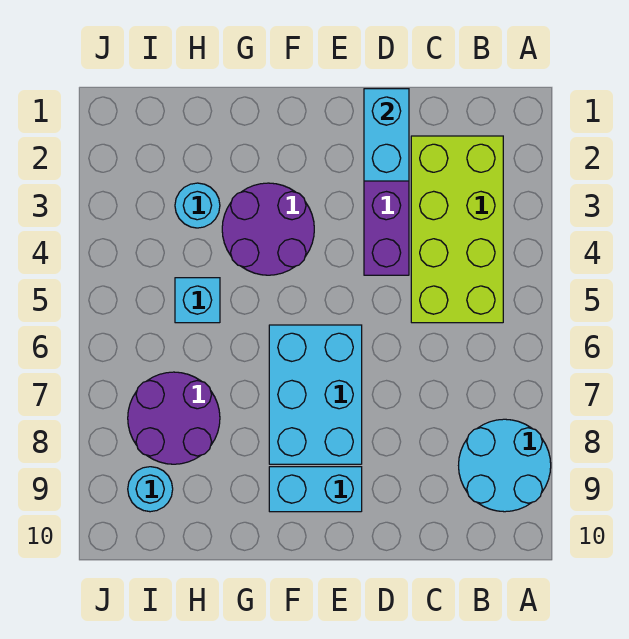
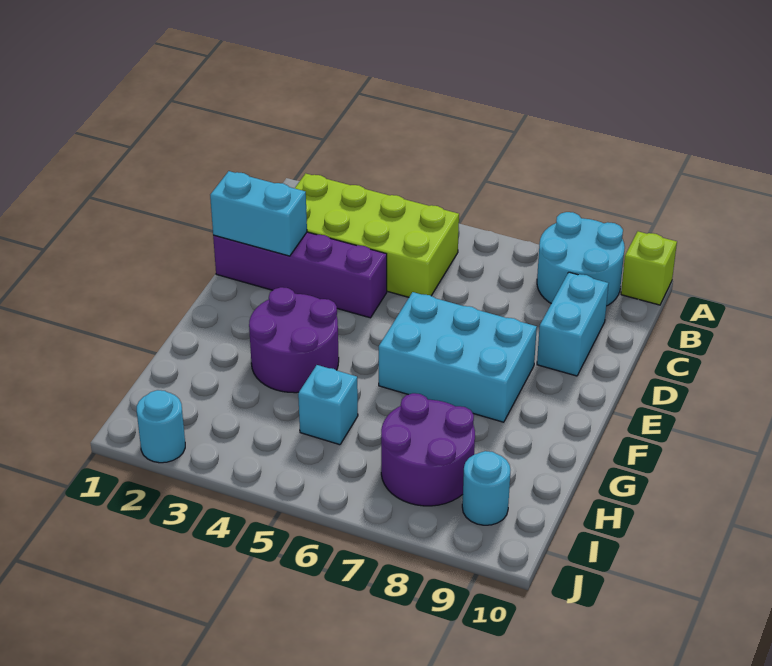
none -> lime 1x1 brick [621,231,677,305]
cyan 1x2 brick [269,467,362,512] -> cyan 1x2 brick moved to [537,272,609,376]
cyan 1x1 round brick [175,183,220,228] -> cyan 1x1 round brick moved to [137,390,185,463]

